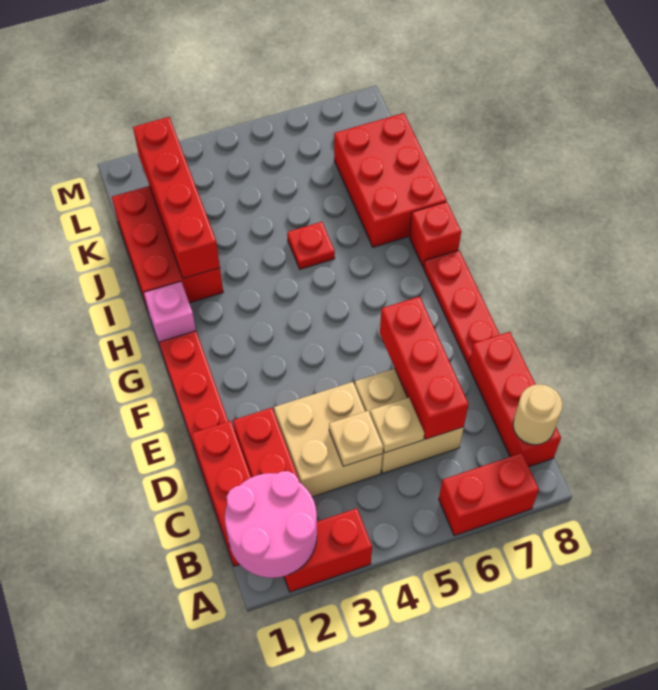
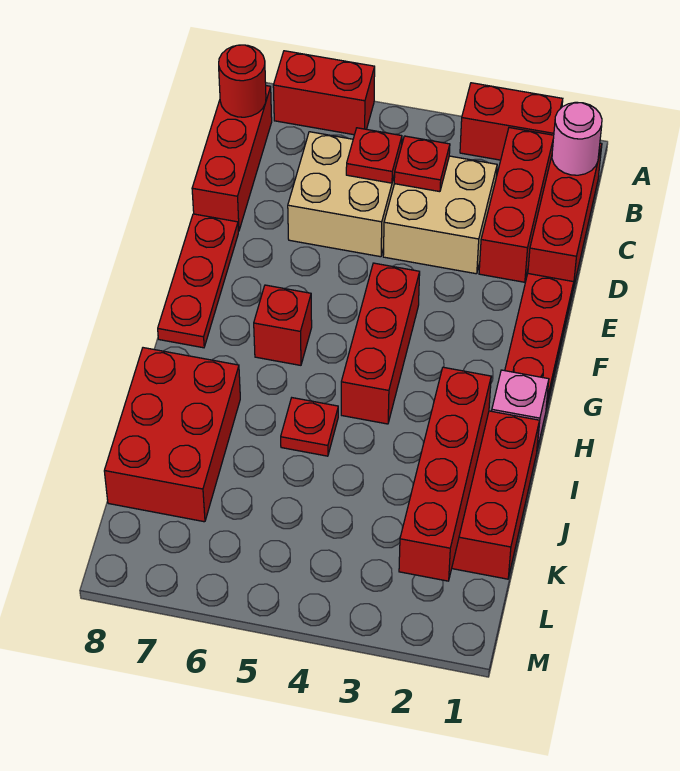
pink 2x2 round brick [225,471,317,578] -> pink 1x1 round brick [552,102,602,175]
tan 1x1 round brick [513,384,562,445] -> red 1x1 round brick [219,45,266,117]
tan 1x1 plate [329,411,383,466] -> red 1x1 plate [394,136,450,192]
tan 1x1 plate [370,398,424,453] -> red 1x1 plate [346,128,402,183]
red 1x3 brick [380,296,469,439] -> red 1x3 brick moved to [341,263,420,424]
red 1x1 brick [409,202,461,267] -> red 1x1 brick moved to [254,285,312,365]

